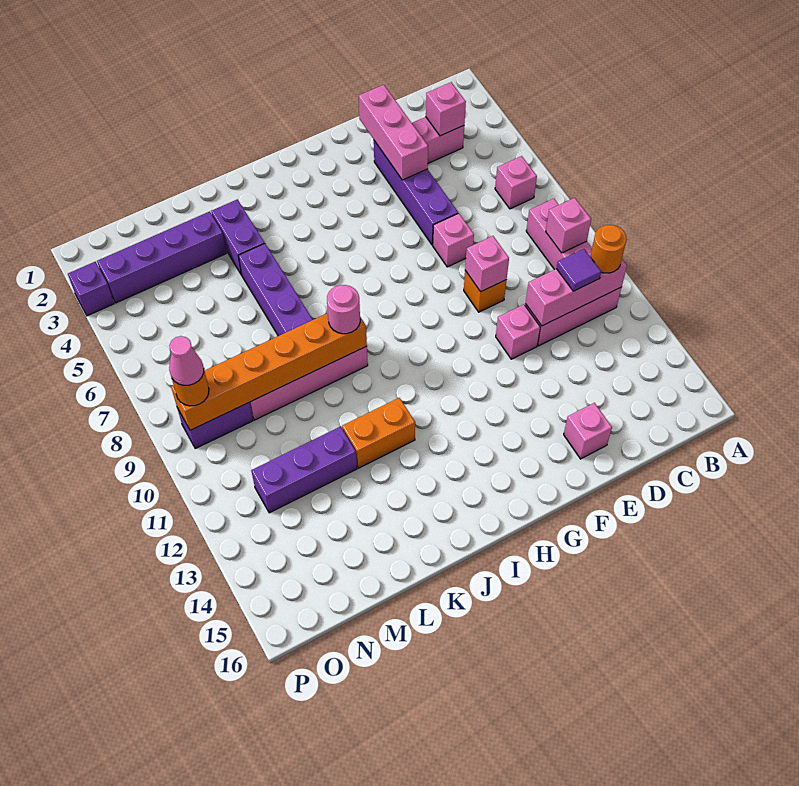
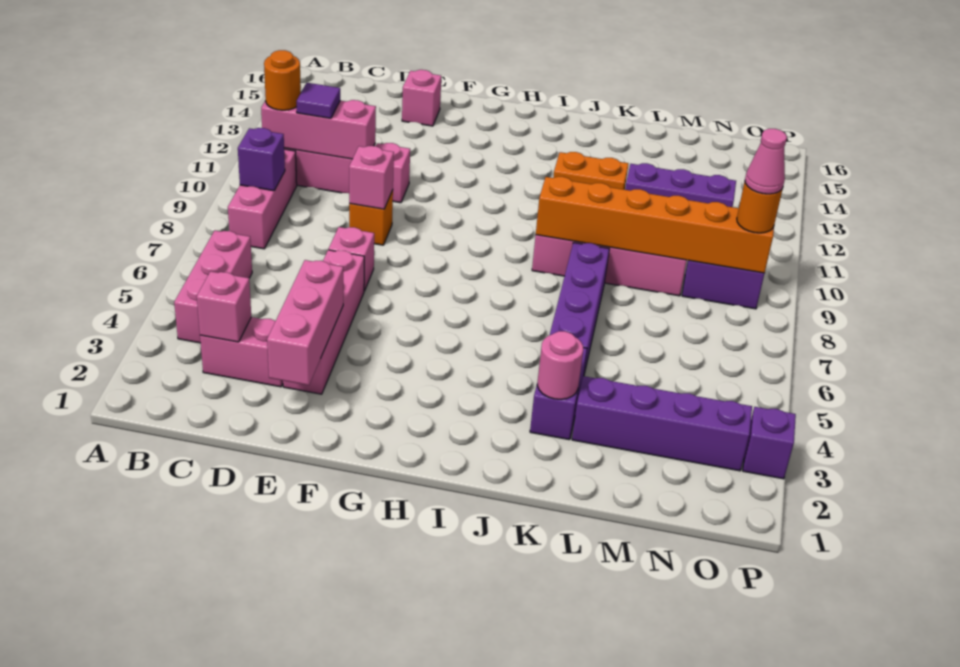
pink 1x1 brick [495,156,537,209] -> pink 1x3 brick [174,231,252,343]
pink 1x1 brick [546,198,591,253] -> purple 1x1 brick [238,128,285,191]
purple 1x4 brick [374,141,458,245] -> pink 1x4 brick [283,250,364,394]
pink 1x1 round brick [327,285,360,334] -> pink 1x1 round brick moved to [537,331,583,399]

